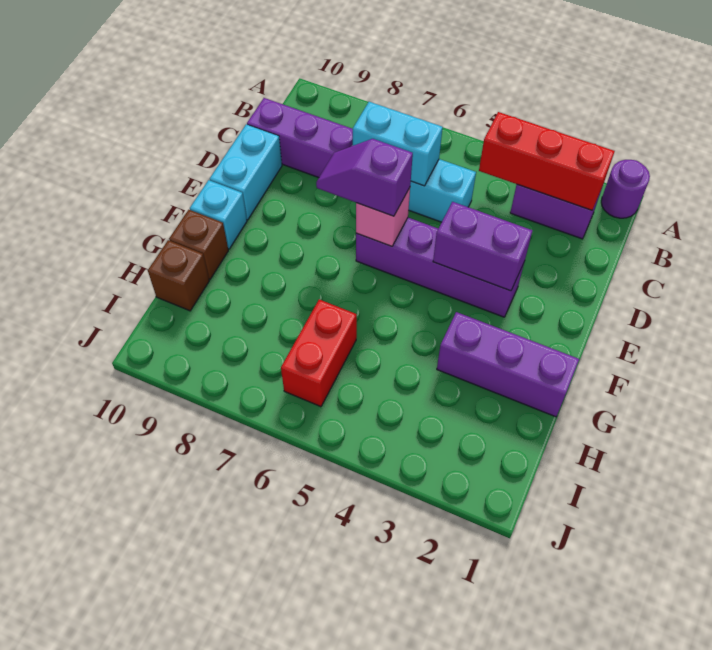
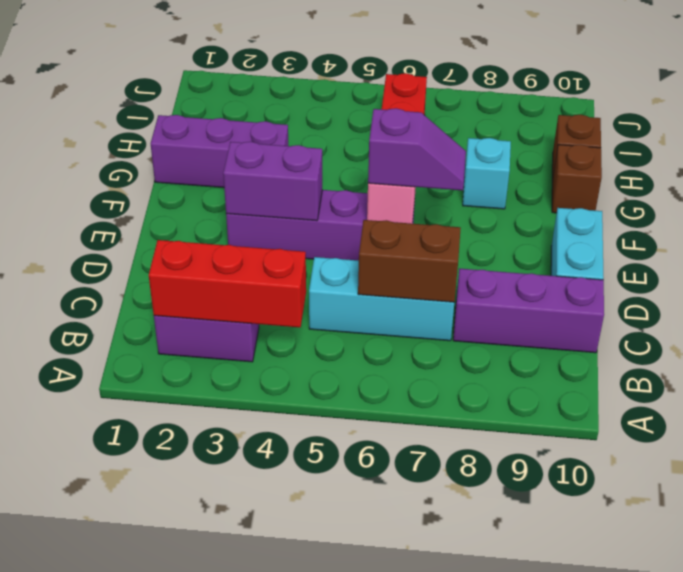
purple 1x1 round brick [601,160,650,218] -> none
cyan 1x2 brick [353,102,443,186] -> brown 1x2 brick [358,220,461,302]
cyan 1x1 brick [190,180,247,249] -> cyan 1x1 brick moved to [463,138,511,209]

